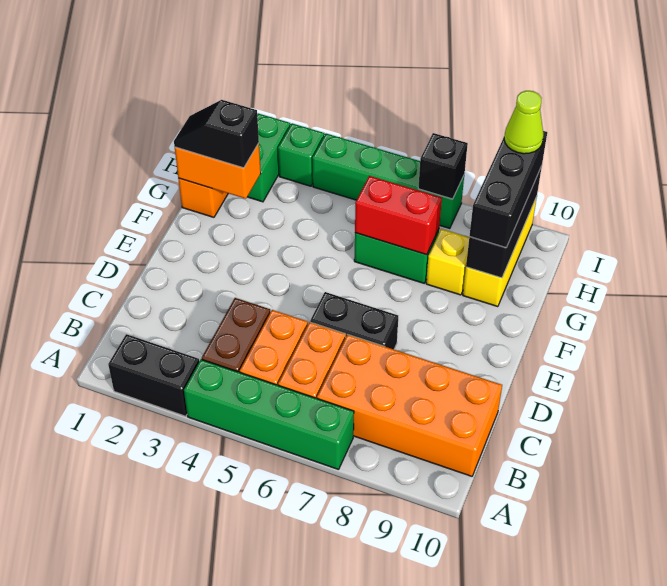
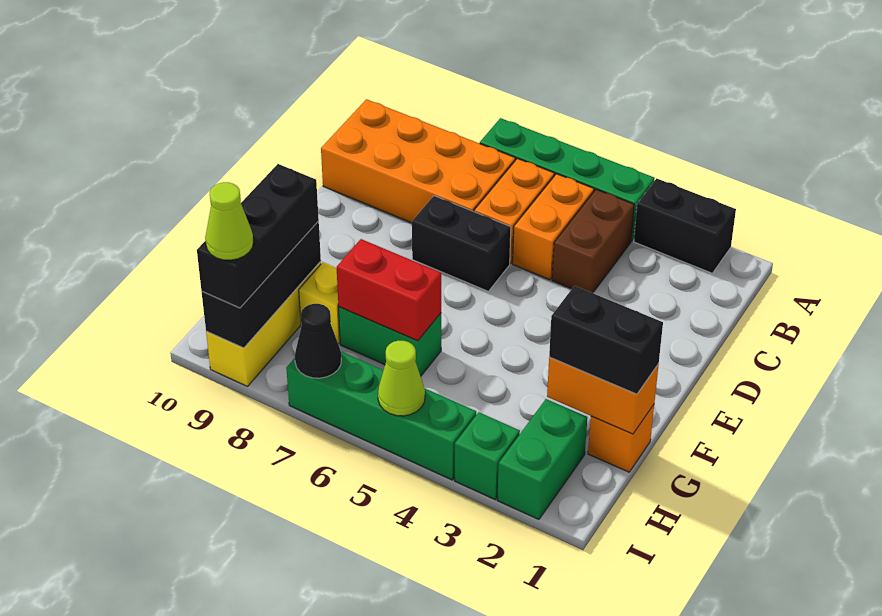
black 1x2 slope [174,100,259,168] -> black 1x2 brick [549,286,663,394]
none -> lime 1x1 cone [378,341,425,416]
black 1x1 brick [418,133,468,199] -> black 1x1 cone [295,304,341,378]

